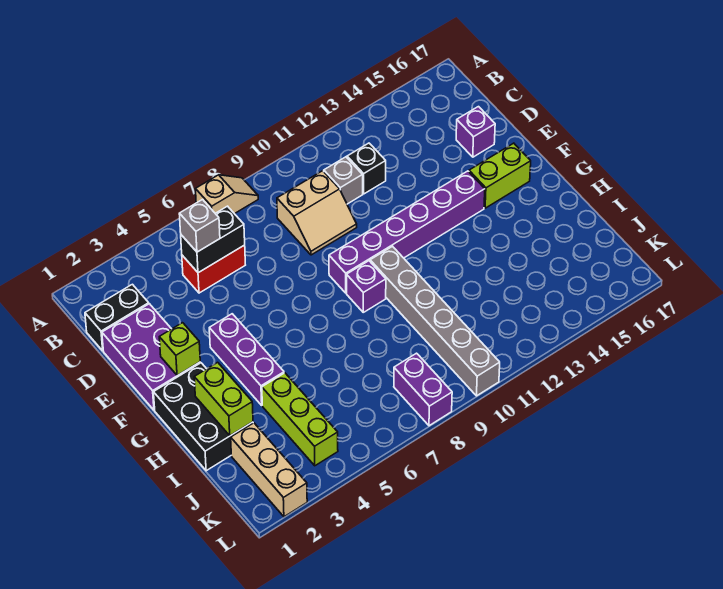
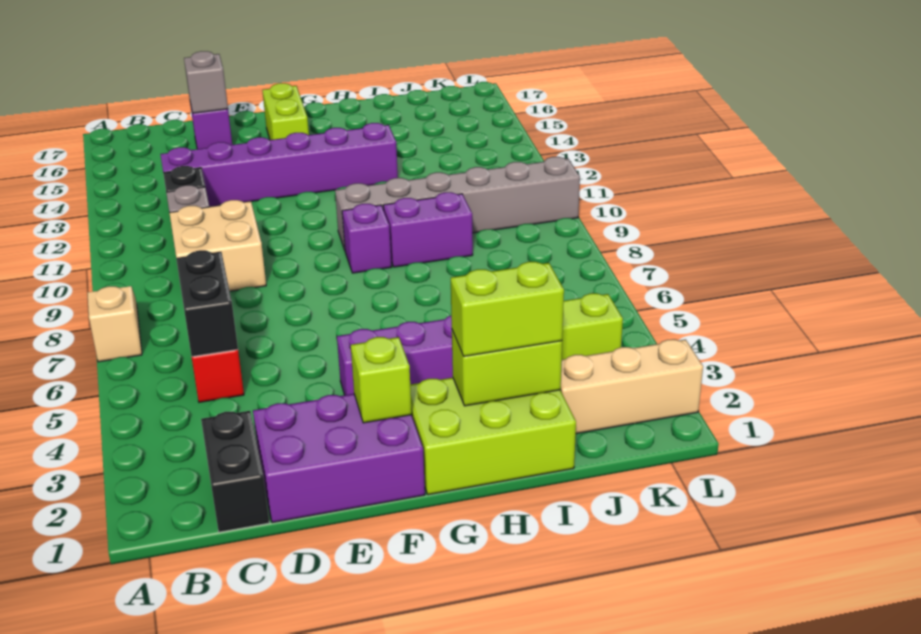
grey 1x1 brick [179,200,220,252] -> grey 1x1 brick moved to [184,51,228,113]
tan 2x2 slope [277,171,357,255] -> tan 2x2 brick [169,200,266,291]
purple 1x6 brick [329,171,485,293] -> purple 1x6 brick turned to [160,123,398,207]
black 2x3 brick [154,363,253,471] -> lime 2x3 brick [410,378,576,495]
none -> lime 1x2 brick [451,262,564,356]
purple 1x2 brick [394,353,452,426] -> purple 1x2 brick moved to [383,192,473,267]

